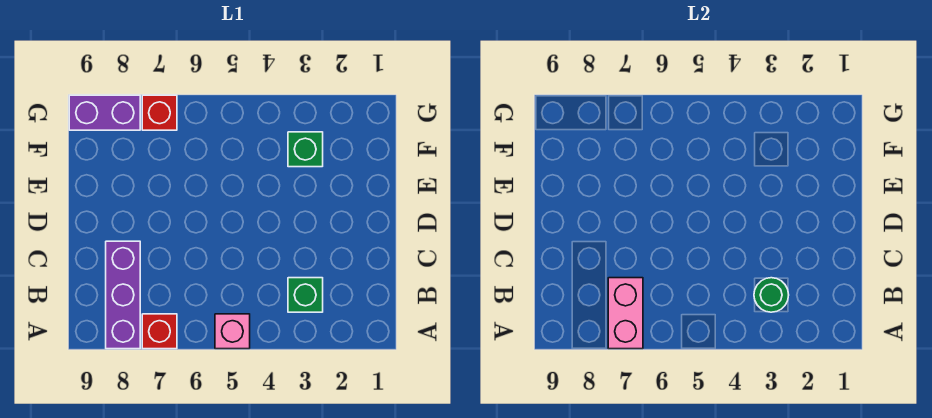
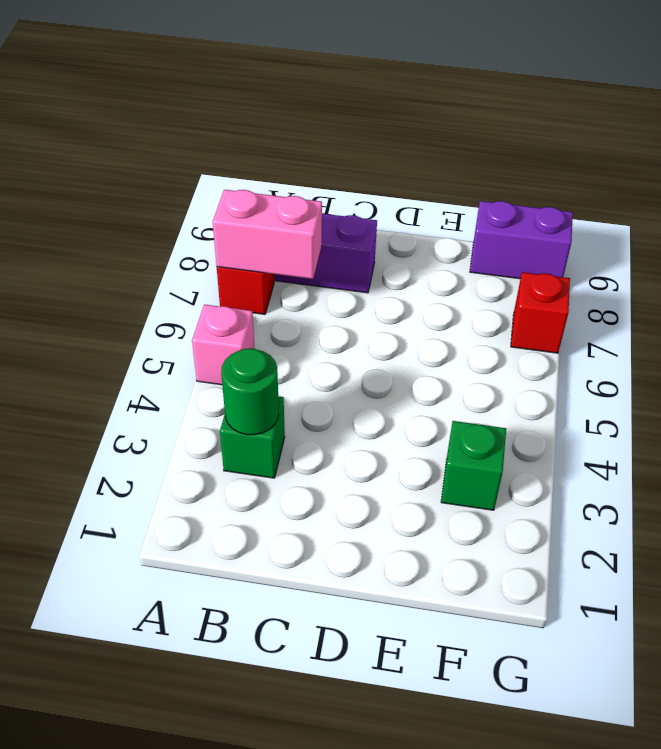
purple 1x2 brick [69,95,140,130] -> purple 1x2 brick turned to [470,201,573,279]

